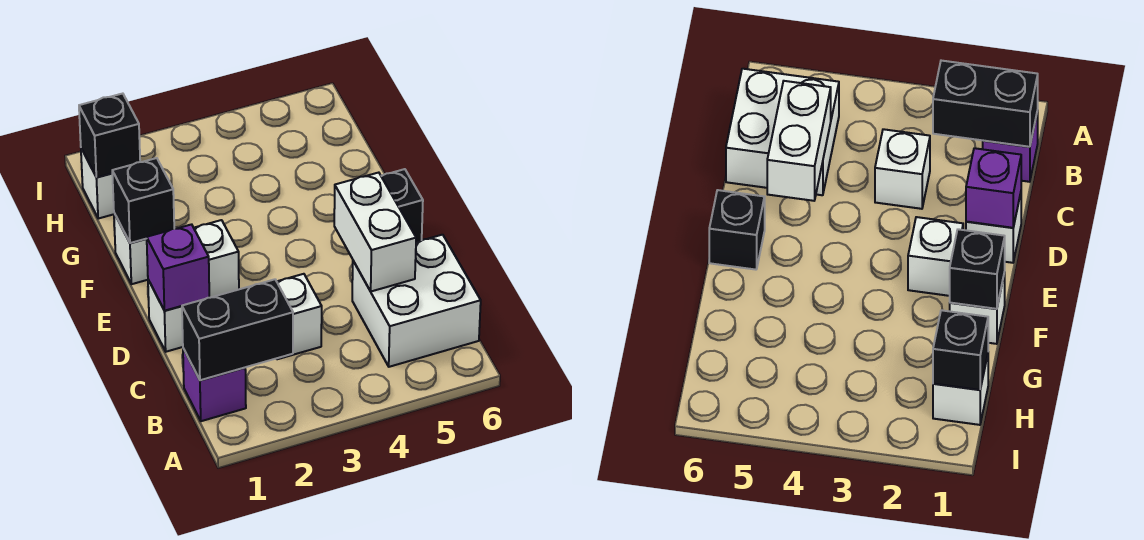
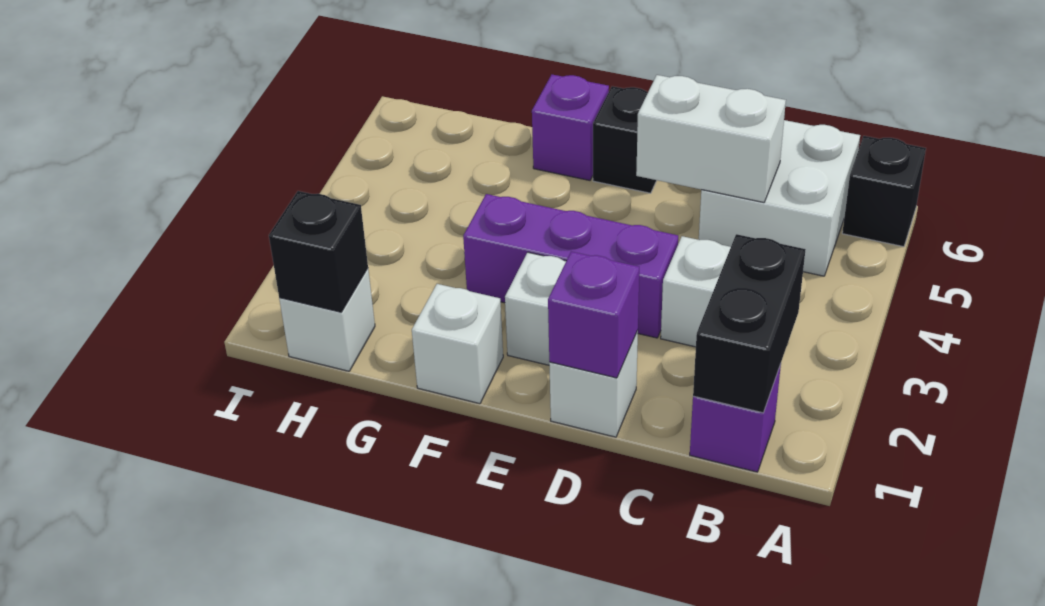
none -> purple 1x3 brick [463,194,678,338]
black 1x1 brick [112,158,174,243] -> black 1x1 brick moved to [842,136,926,247]
none -> purple 1x1 brick [532,75,609,180]

